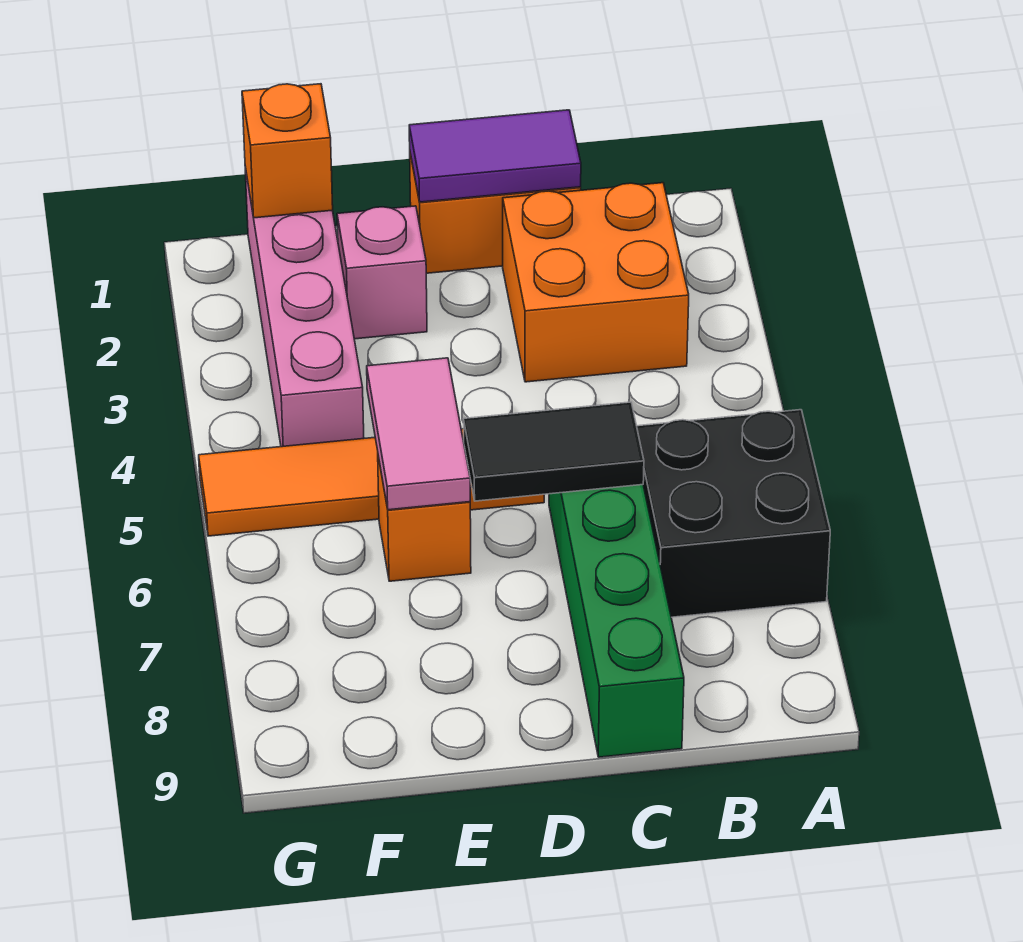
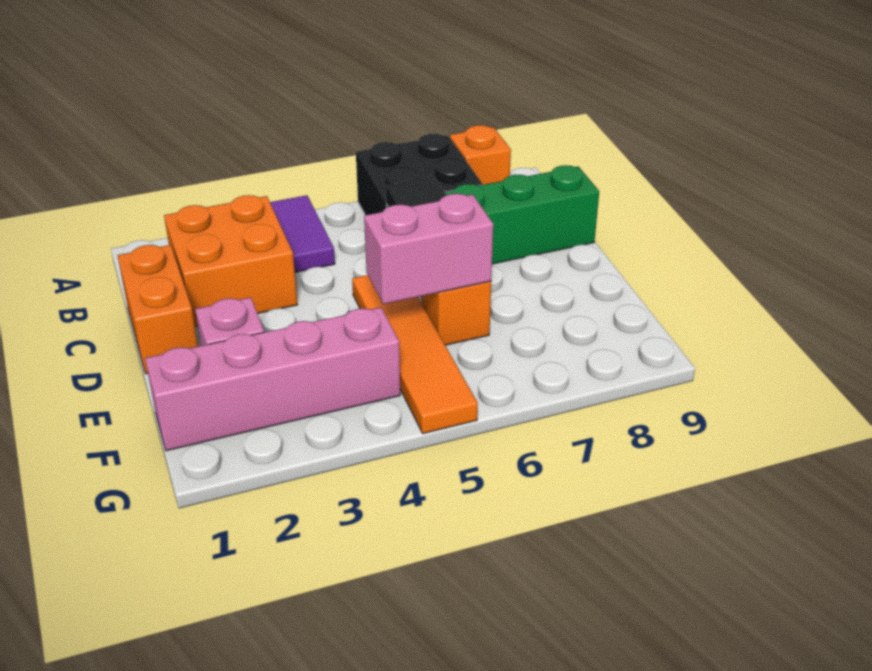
purple 1x2 tile [409,110,581,202] -> purple 1x2 tile moved to [270,195,335,272]
pink 1x2 tile [367,358,470,510] -> pink 1x2 brick [364,194,493,304]
orange 1x1 brick [242,84,333,218] -> orange 1x1 brick moved to [450,125,511,185]

